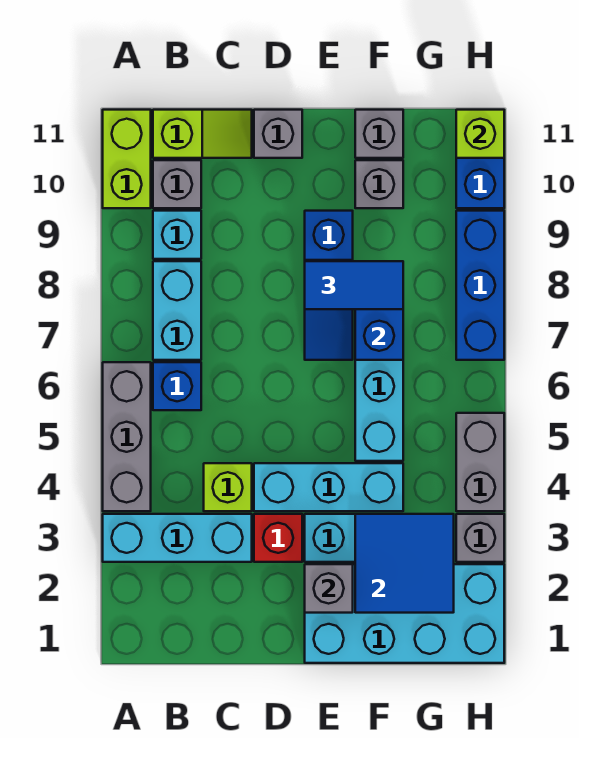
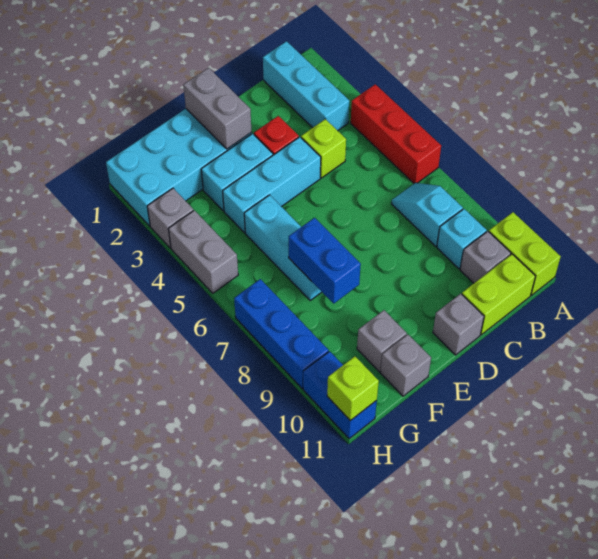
cyan 1x3 brick [103,514,252,562] -> cyan 1x3 brick turned to [263,41,349,131]
grey 1x3 brick [103,362,151,511] -> red 1x3 brick [351,84,441,183]
blue 1x1 brick [153,362,201,410] -> none
cyan 1x2 brick [153,261,201,360] -> cyan 1x2 slope [391,183,463,246]
lime 1x2 slope [153,110,252,158] -> lime 1x2 brick [462,254,535,335]
grey 1x1 brick [305,564,353,613] -> grey 1x2 brick [183,68,251,149]
blue 1x3 slope [305,211,353,360] -> none
blue 1x2 tile [305,261,403,309] -> none
blue 2x2 tile [355,514,454,613] -> none

